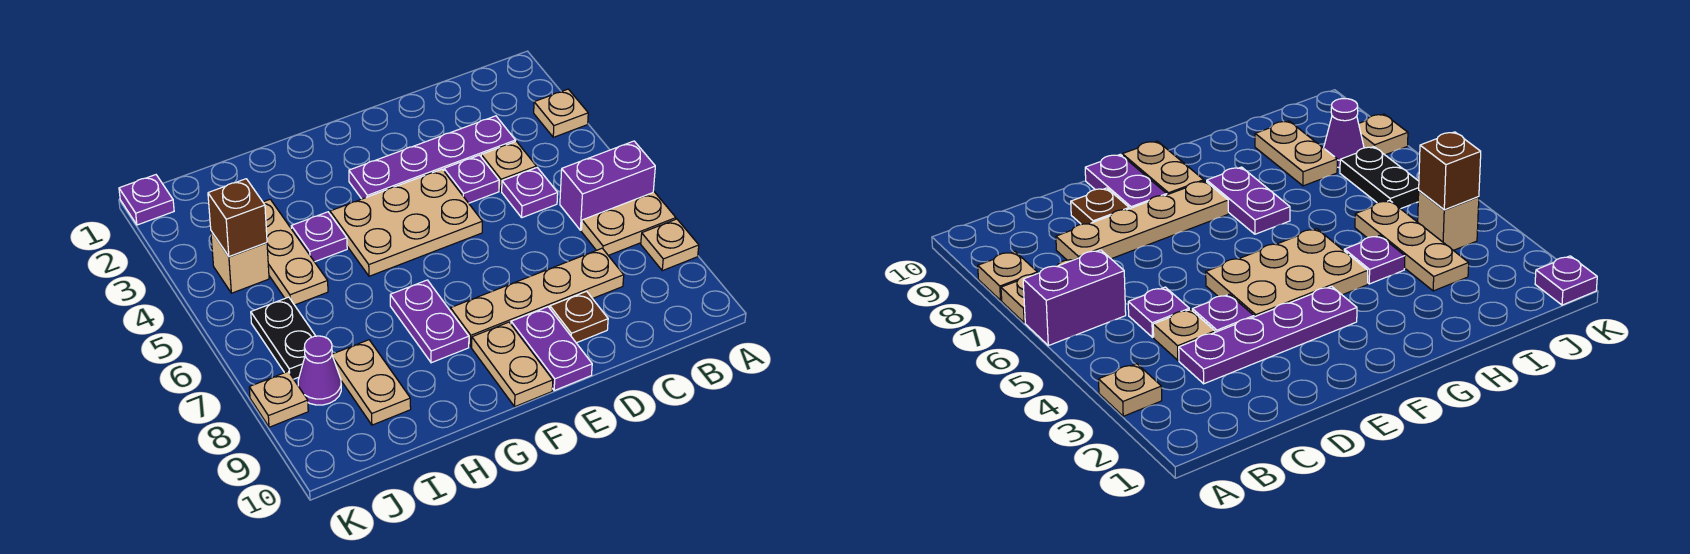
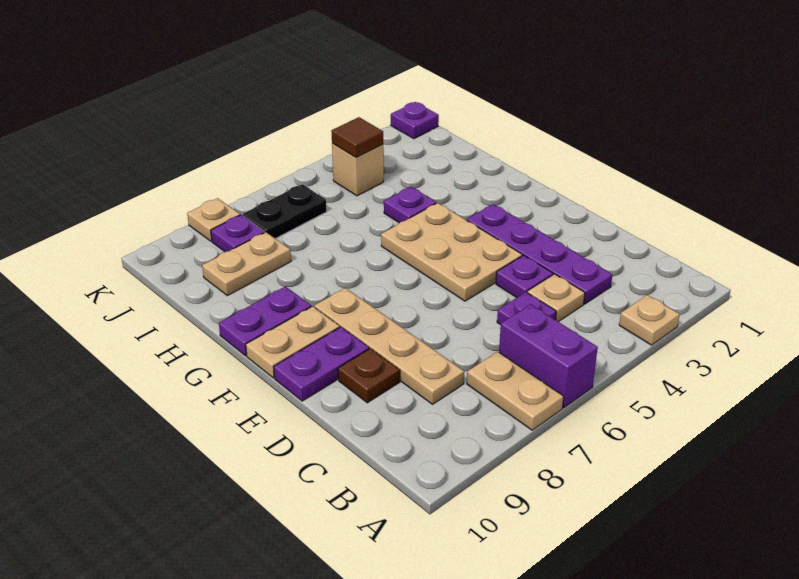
tan 1x1 plate [641,219,699,271] -> none
purple 1x2 plate [390,280,469,363] -> purple 1x2 plate moved to [219,286,311,356]
tan 1x3 plate [263,199,328,305] -> none
brown 1x1 brick [208,179,267,256] -> brown 1x1 tile [331,117,383,157]
purple 1x1 cone [298,336,341,405] -> purple 1x1 plate [211,215,265,252]

